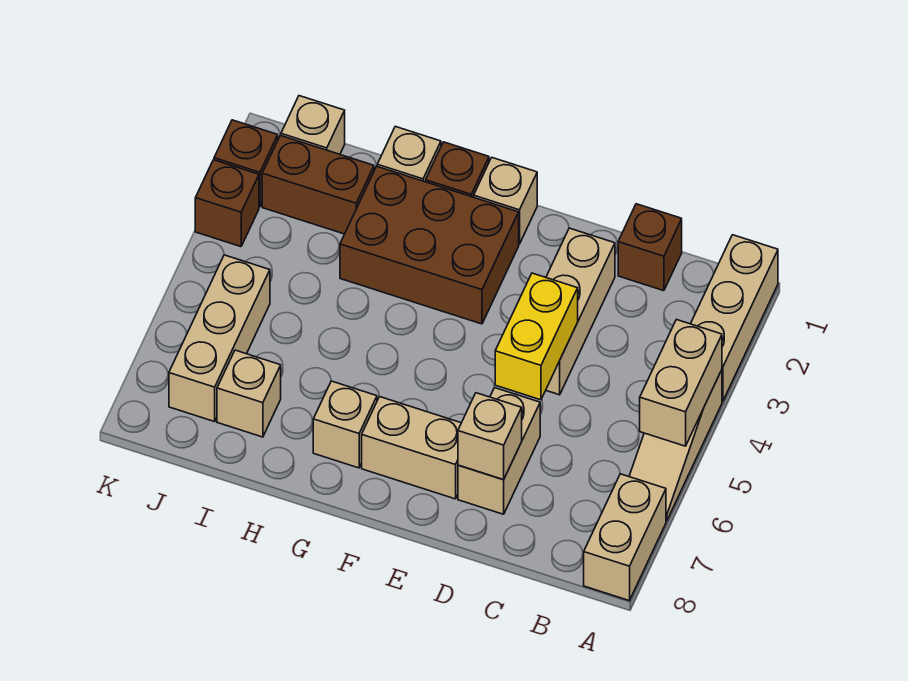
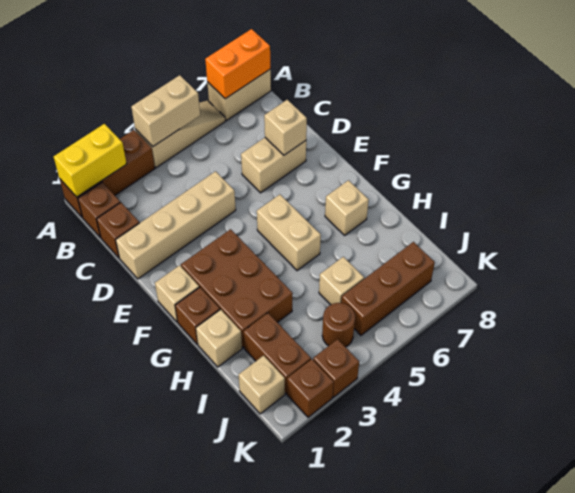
tan 1x3 brick [691,235,778,401] -> brown 1x3 brick [60,130,155,217]
none -> orange 1x2 brick [205,29,270,99]
none -> brown 1x1 brick [78,182,120,237]
tan 1x3 brick [546,228,615,395] -> tan 1x4 brick [116,171,236,279]
yellow 1x2 brick [495,273,578,400] -> yellow 1x2 brick moved to [54,124,127,197]
tan 1x2 brick [362,397,461,499] -> tan 1x2 brick moved to [257,195,321,271]
tan 1x1 brick [217,350,281,437] -> tan 1x1 brick moved to [319,257,364,305]
none -> brown 1x1 round brick [322,303,355,347]
tan 1x3 brick [169,255,270,422] -> brown 1x3 brick [341,242,435,335]

